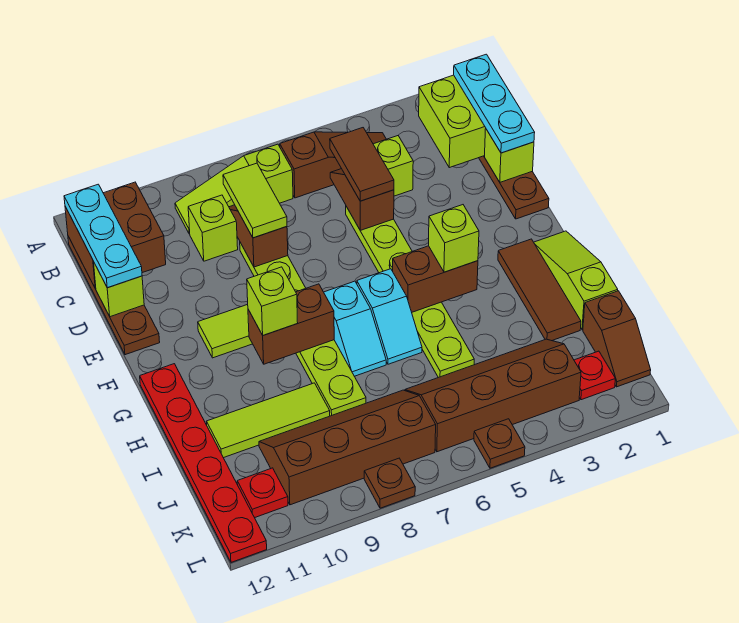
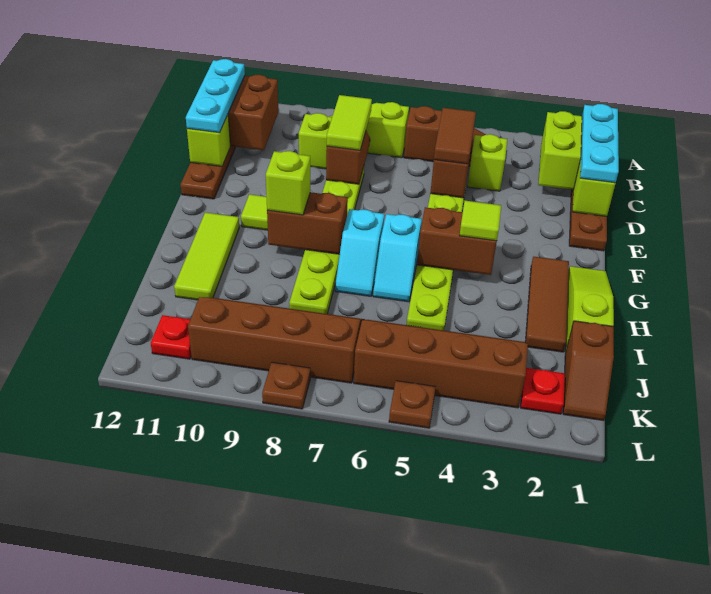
lime 1x1 brick [429,205,479,272] -> lime 1x1 tile [459,201,501,241]
red 1x6 plate [140,364,267,562] -> none
lime 1x3 tile [207,383,330,458] -> lime 1x3 tile turned to [174,212,239,300]

